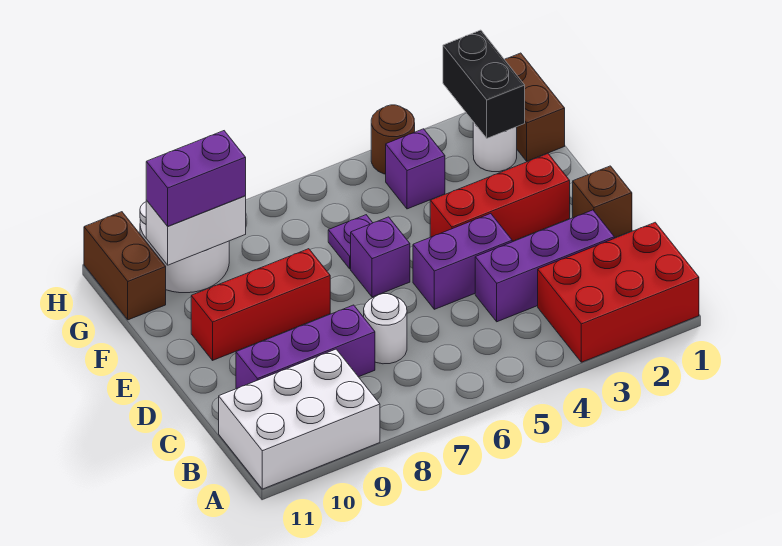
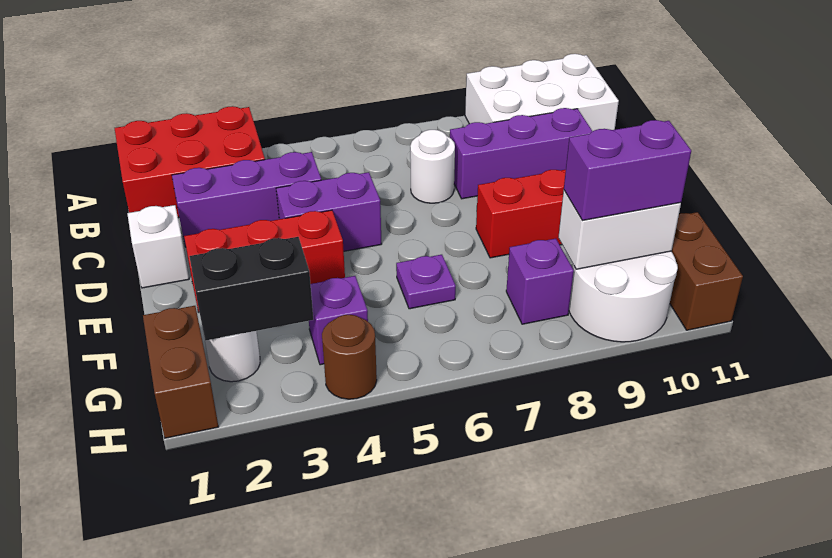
brown 1x1 brick [573,166,632,238] -> white 1x1 brick [127,205,189,288]
purple 1x1 brick [351,217,410,297] -> purple 1x1 brick moved to [506,239,574,324]
black 1x2 brick [443,30,525,138] -> black 1x2 brick turned to [189,237,313,341]

